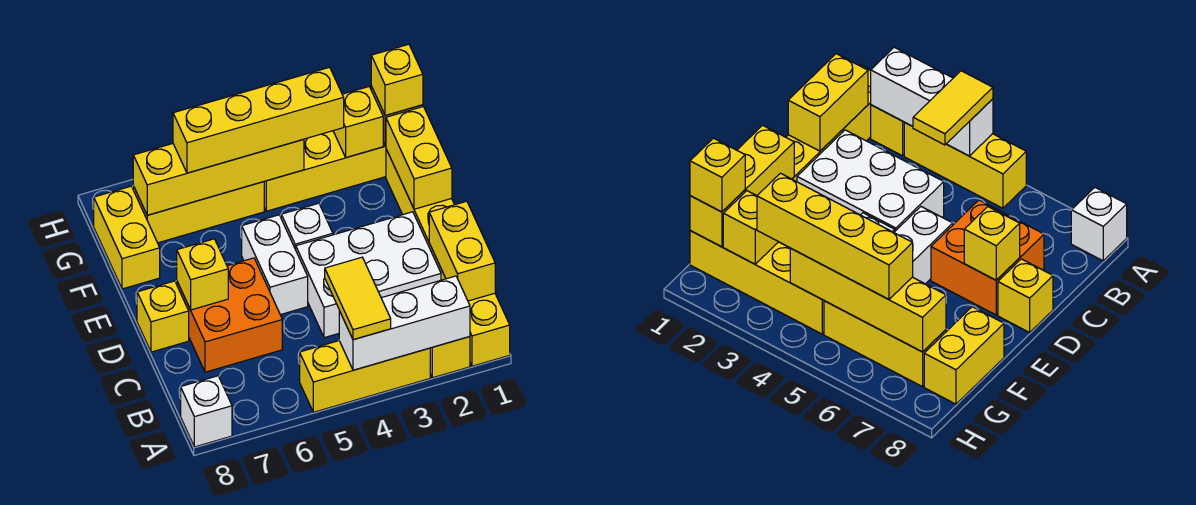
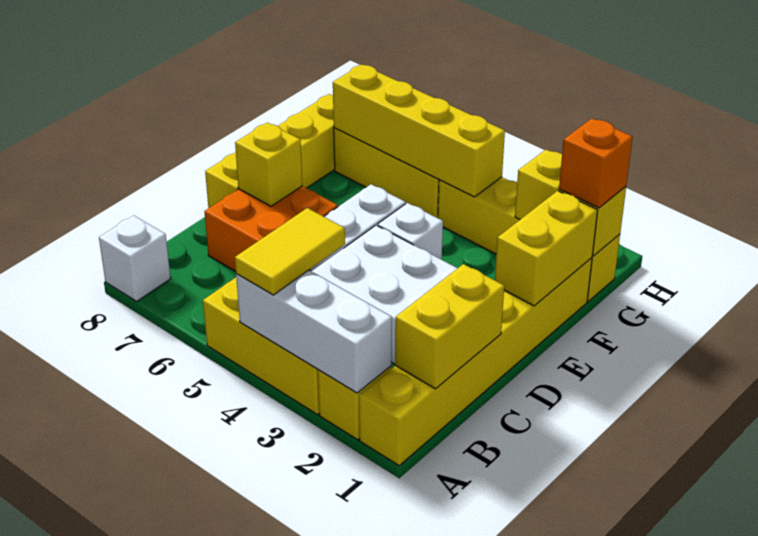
yellow 1x1 brick [371,44,423,116] -> orange 1x1 brick [559,119,633,208]
yellow 1x4 brick [173,67,344,173] -> none

